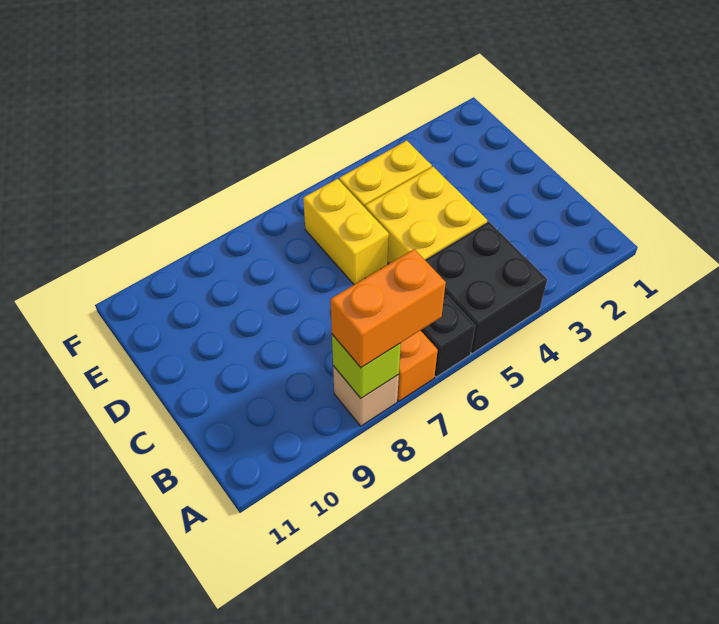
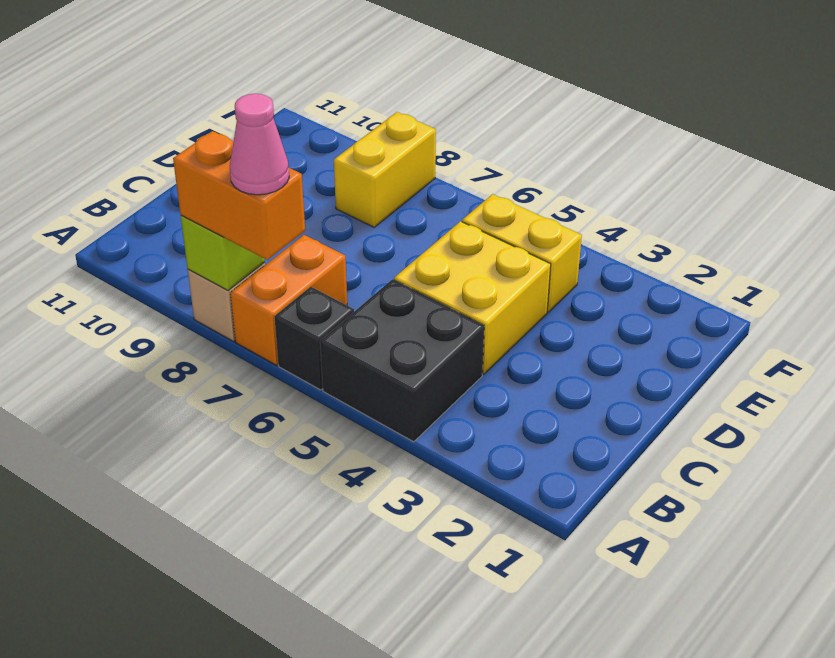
none -> pink 1x1 cone [230,94,289,195]
yellow 1x2 brick [303,179,389,285] -> yellow 1x2 brick moved to [334,112,436,227]

